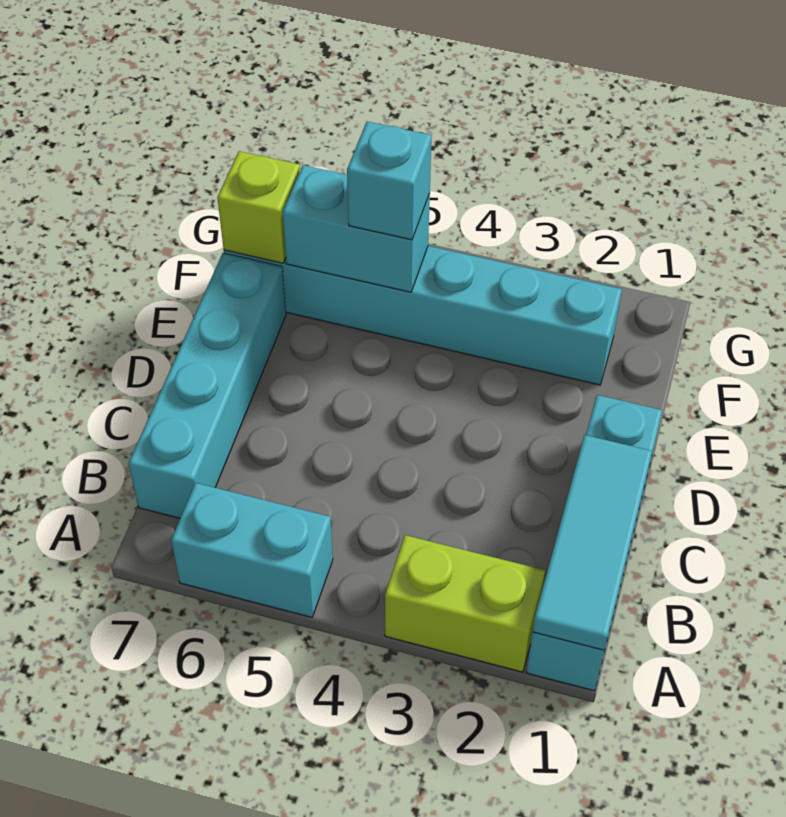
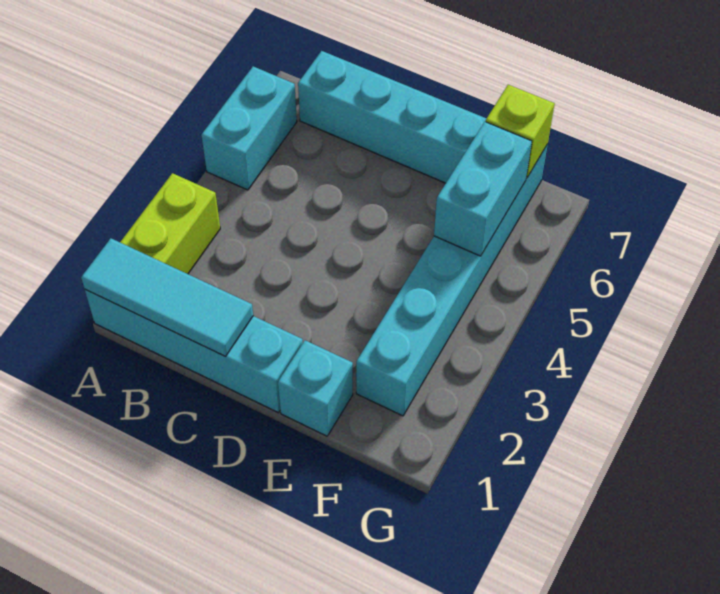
cyan 1x1 brick [347,122,432,240] -> cyan 1x1 brick moved to [278,340,353,436]

